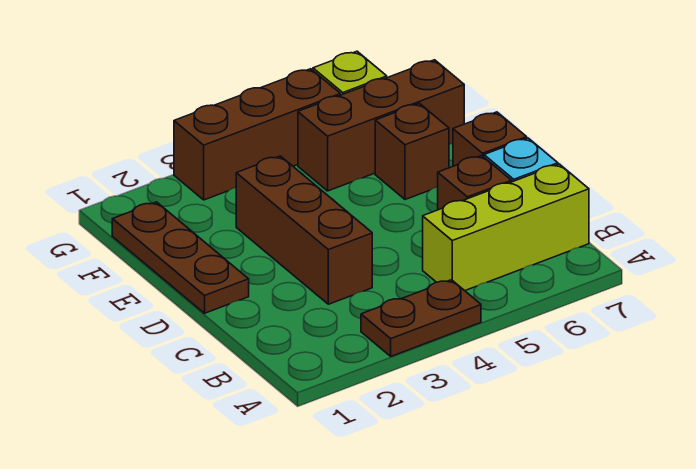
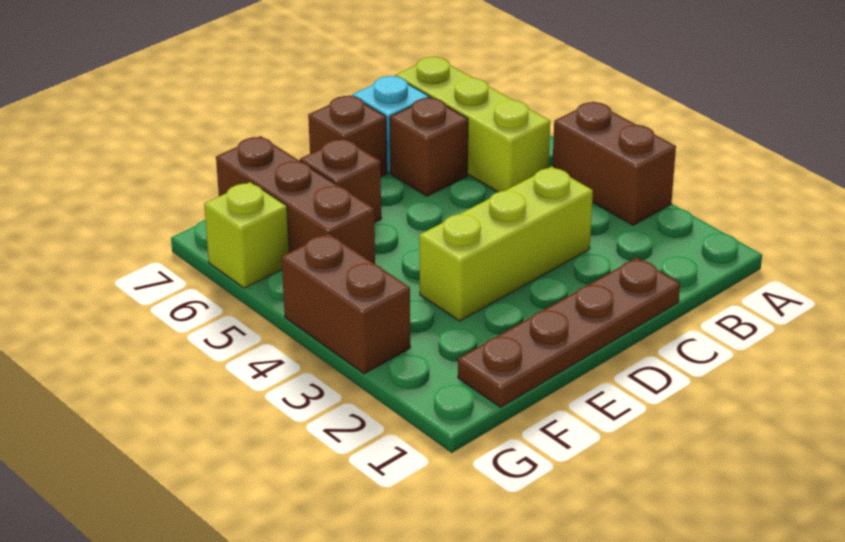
brown 1x2 plate [361,280,481,356] -> brown 1x2 brick [552,102,676,225]
brown 1x3 brick [236,156,372,304] -> lime 1x3 brick [419,167,593,321]
brown 1x3 plate [112,202,249,313] -> brown 1x4 plate [458,258,680,407]
brown 1x3 brick [174,69,340,200] -> brown 1x2 brick [282,233,410,374]

